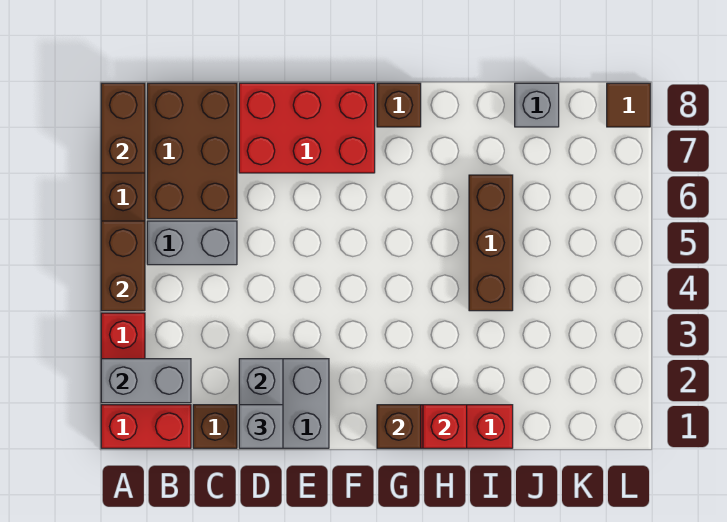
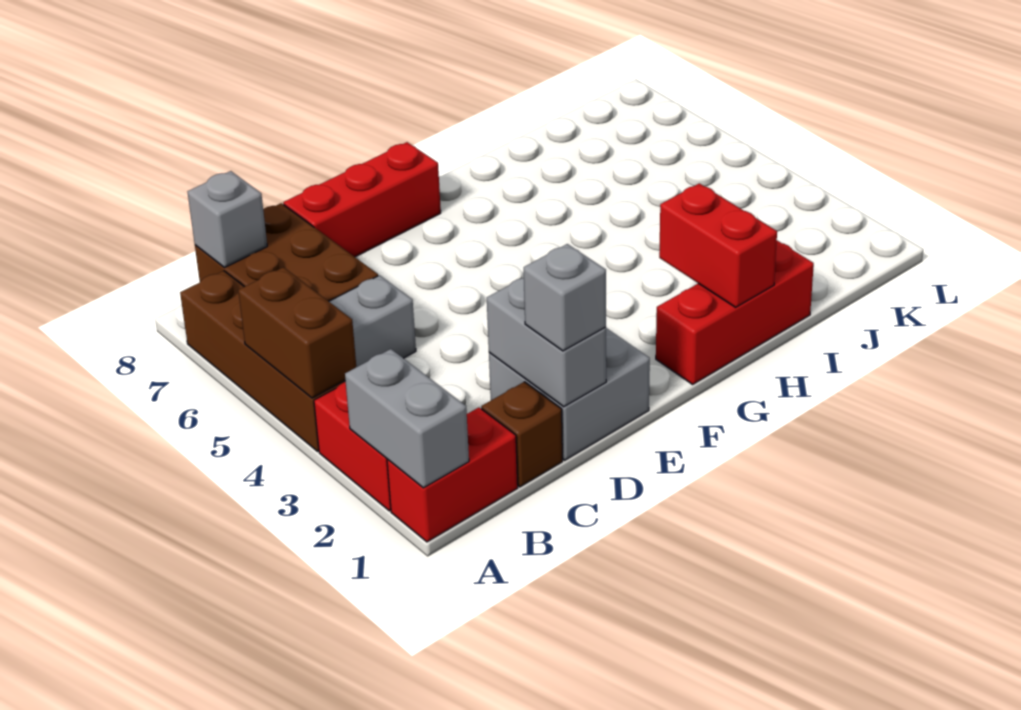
grey 1x2 brick [101,359,191,403] -> grey 1x2 brick turned to [345,349,469,488]
brown 1x2 brick [101,83,145,173] -> none
red 2x3 brick [239,83,375,173] -> red 1x3 brick [283,142,441,257]
brown 1x1 brick [377,405,421,448] -> none
brown 1x1 brick [377,83,421,127] -> none
red 1x1 brick [423,405,467,448] -> red 1x2 brick [659,183,777,307]
brown 1x3 brick [469,175,513,311] -> none
grey 1x1 brick [515,83,559,127] -> grey 1x1 brick moved to [188,171,267,268]
brown 1x1 tile [607,83,650,127] -> none

